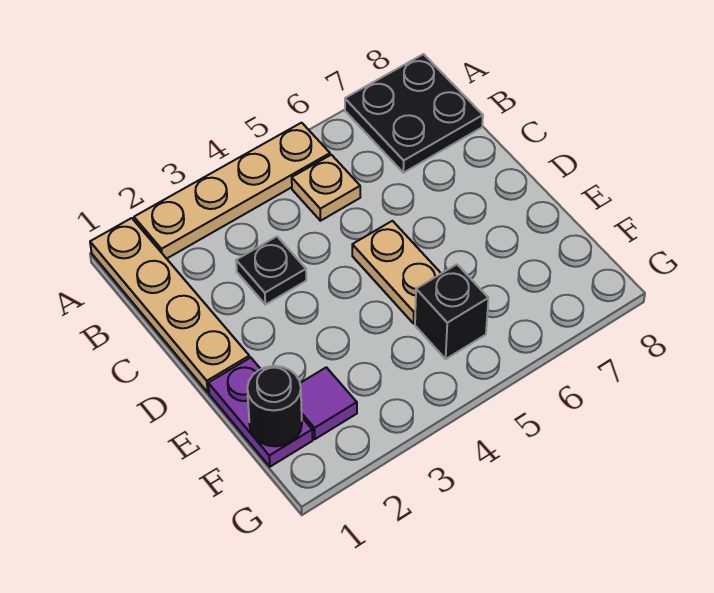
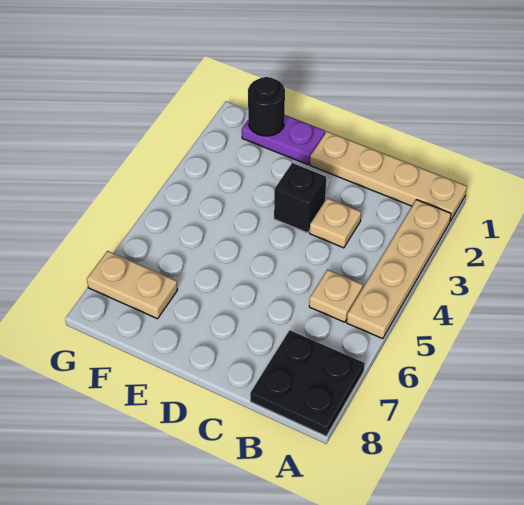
black 1x1 plate [236,237,306,305] -> tan 1x1 plate [310,198,361,248]
tan 1x2 plate [352,221,441,324] -> tan 1x2 plate moved to [87,251,177,319]
purple 1x1 tile [300,367,357,439] -> none
black 1x1 brick [415,264,488,359] -> black 1x1 brick moved to [274,163,326,233]

